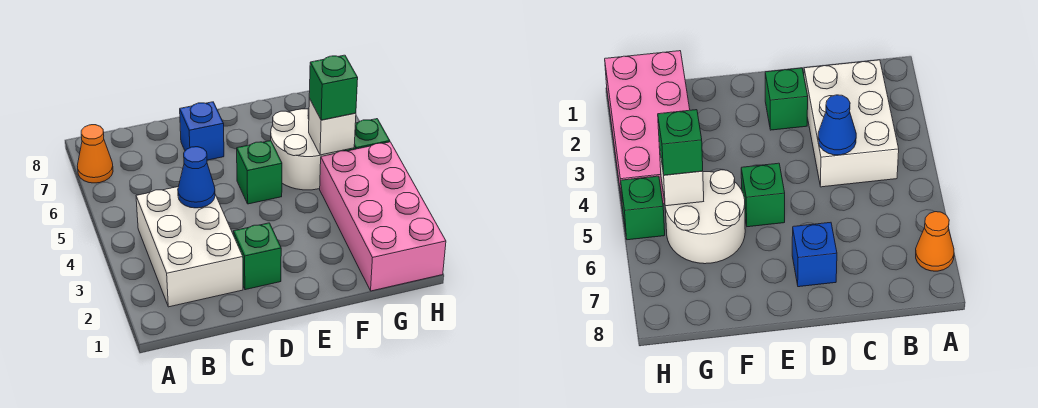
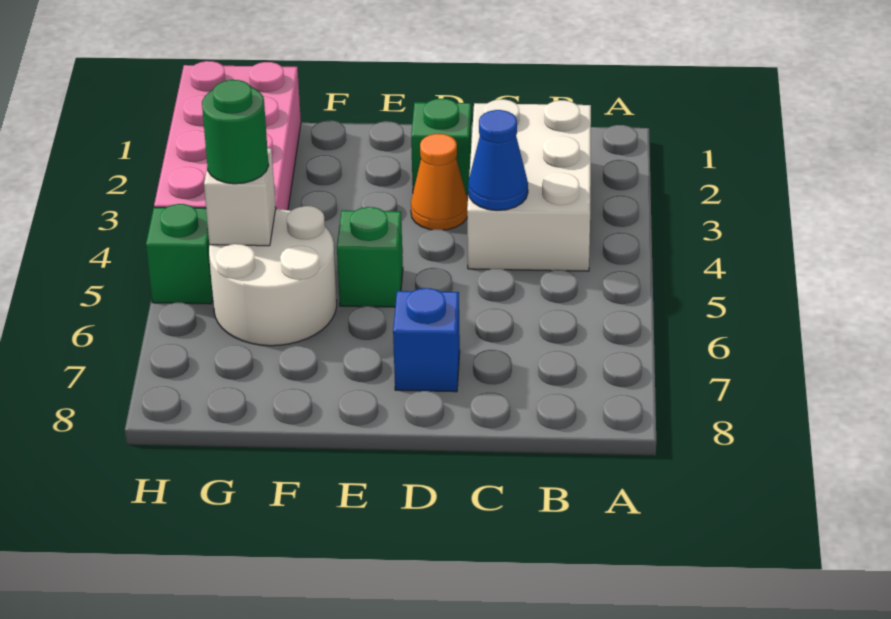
orange 1x1 cone [77,125,113,183] -> orange 1x1 cone moved to [411,134,468,230]
green 1x1 brick [309,55,358,120] -> green 1x1 round brick [202,80,269,184]

